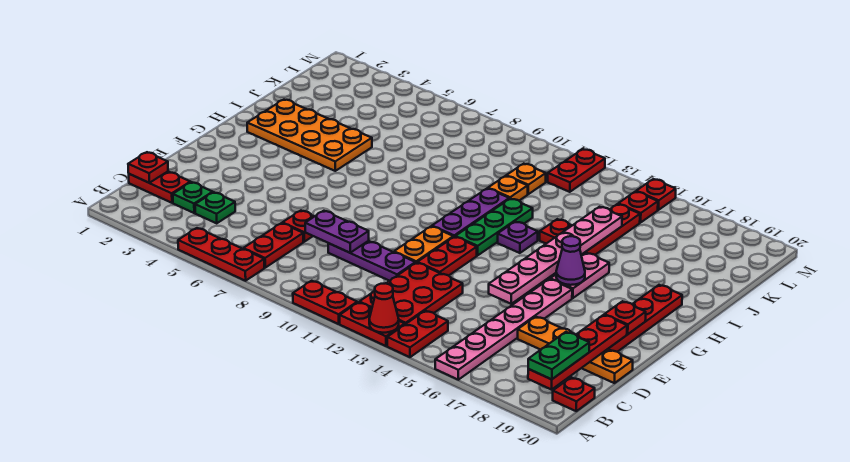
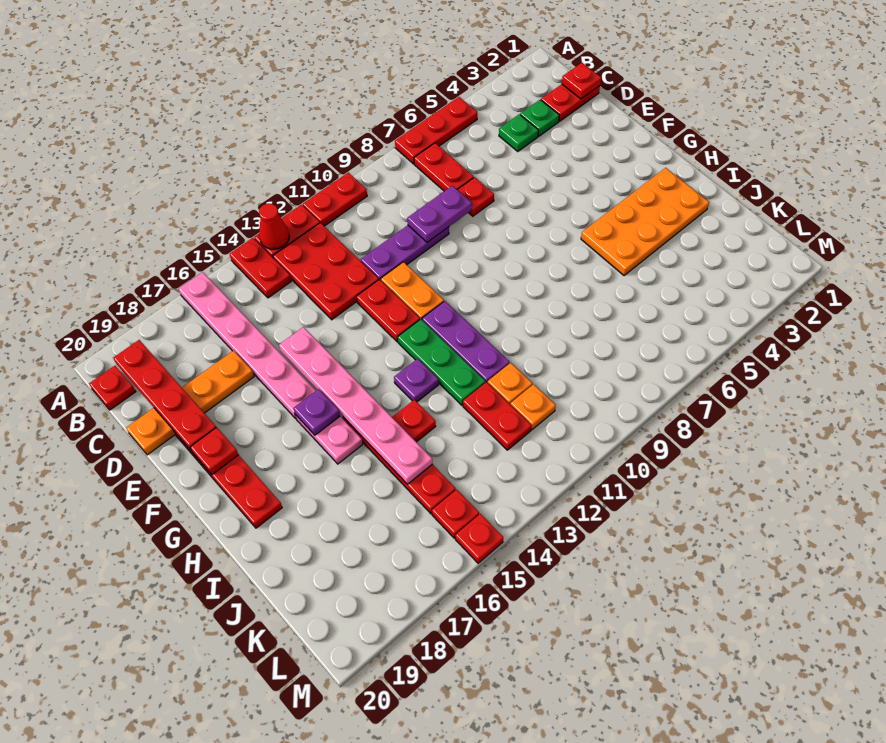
green 1x2 plate [528,332,589,379] -> none
purple 1x1 cone [556,236,585,285] -> purple 1x1 plate [294,389,340,435]
red 1x2 plate [548,149,605,192] -> red 1x2 plate moved to [463,382,531,450]

